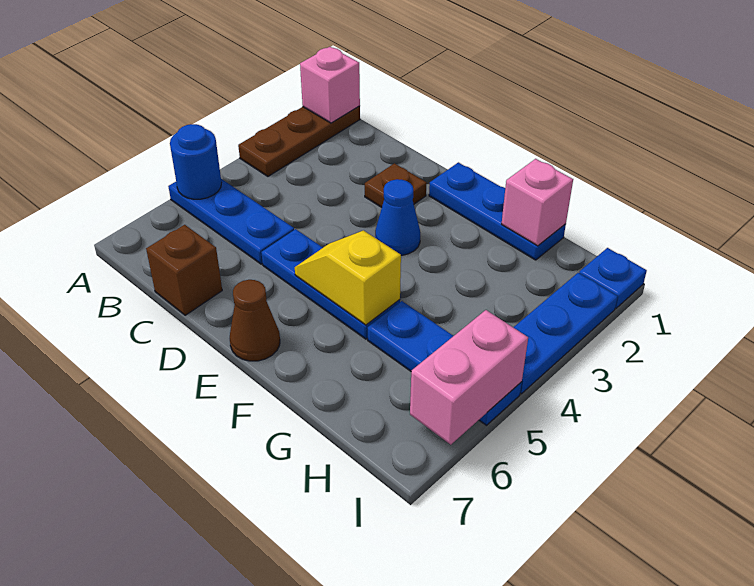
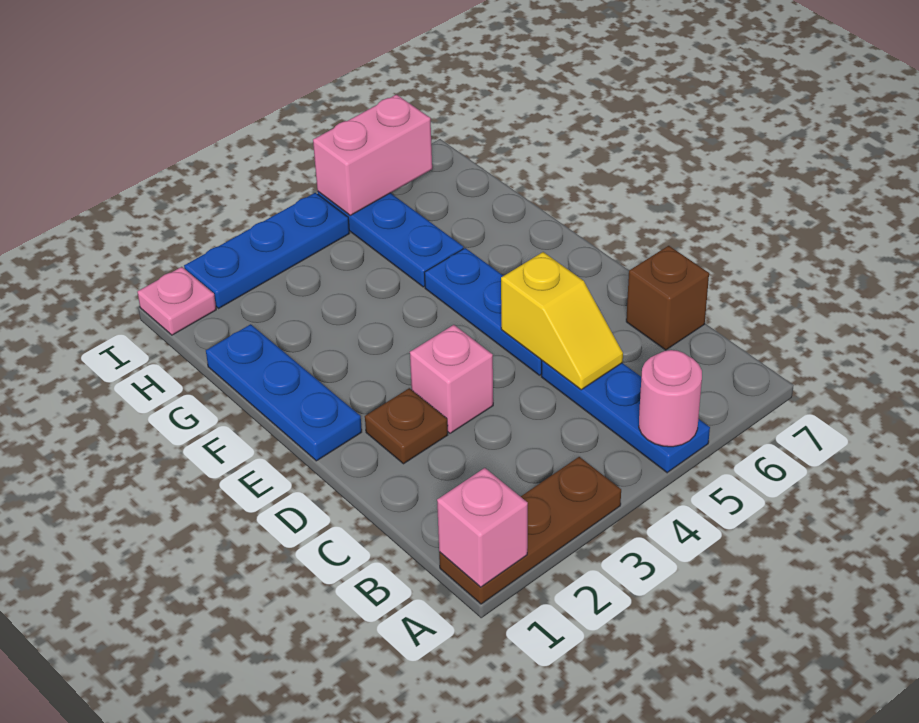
blue 1x1 round brick [170,124,221,199] -> pink 1x1 round brick [639,350,702,447]
blue 1x1 cone [375,179,420,255] -> none
yellow 1x2 slope [295,230,401,325] -> yellow 1x2 slope moved to [501,252,623,390]
brown 1x1 cone [230,280,280,361] -> none
pink 1x1 brick [502,159,573,246] -> pink 1x1 brick moved to [410,325,493,433]
blue 1x1 plate [579,248,647,308] -> pink 1x1 plate [137,267,216,335]

